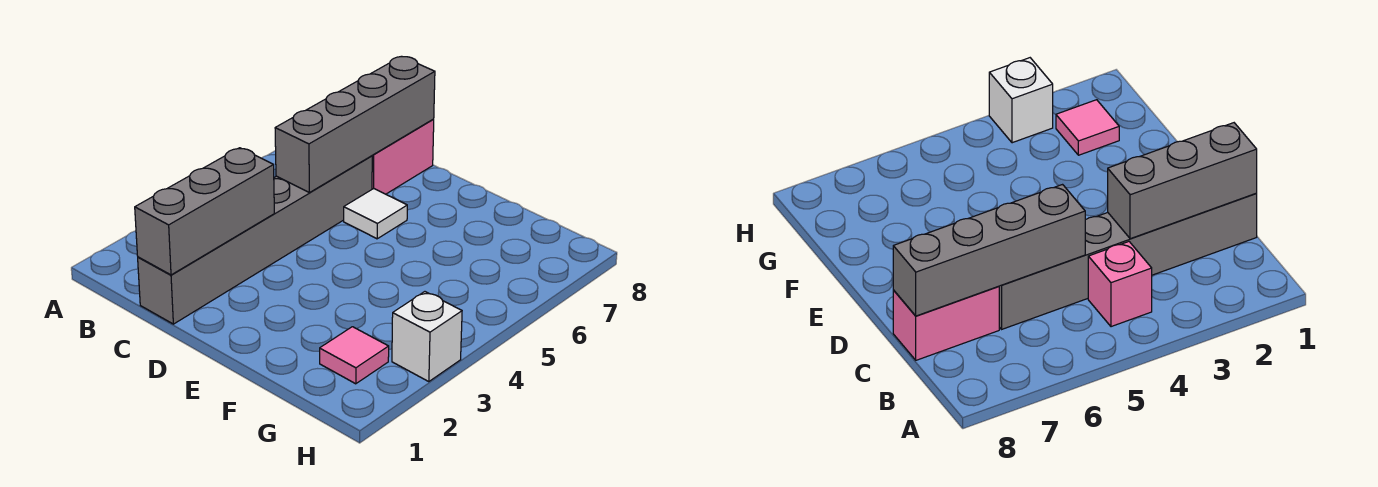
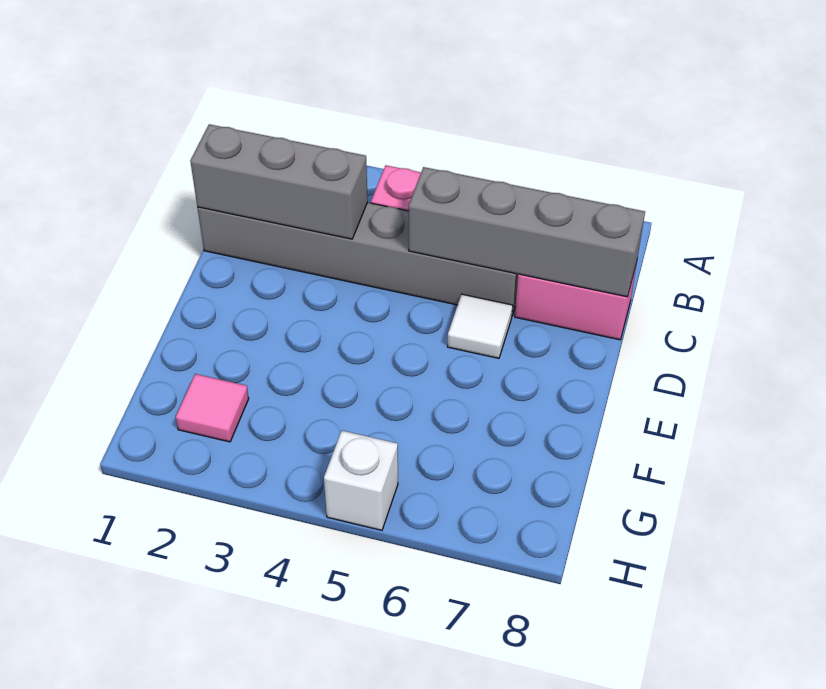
white 1x1 brick [392,292,462,382] -> white 1x1 brick moved to [324,431,398,530]

